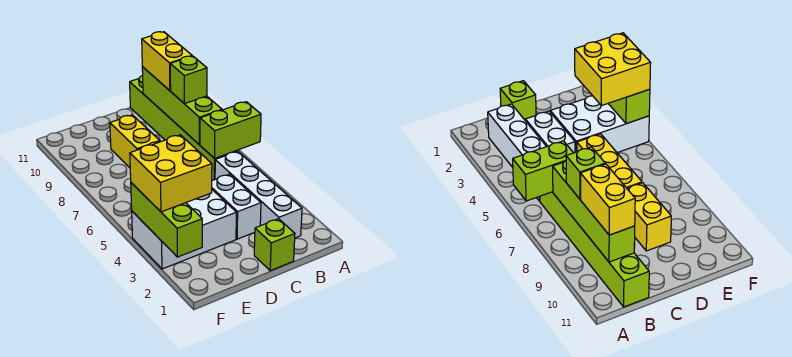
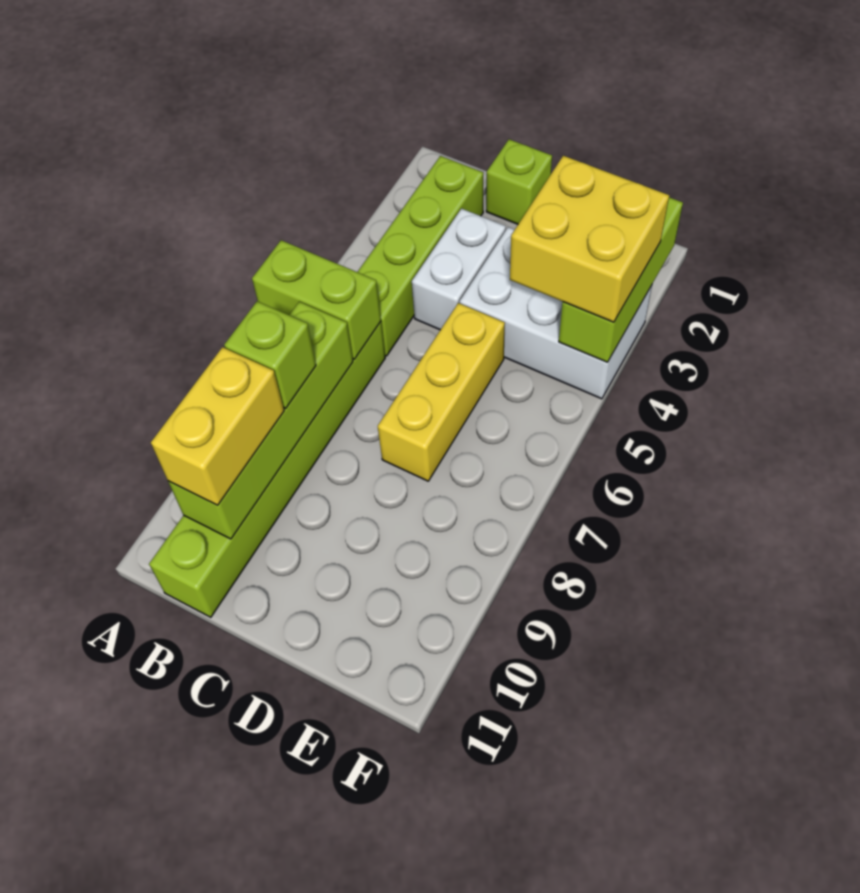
white 1x4 brick [215,151,302,238] -> lime 1x4 brick [358,156,483,356]
yellow 1x2 brick [110,115,160,168] -> none

